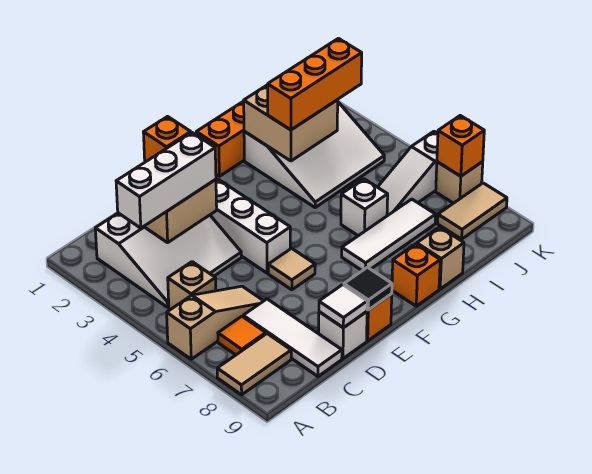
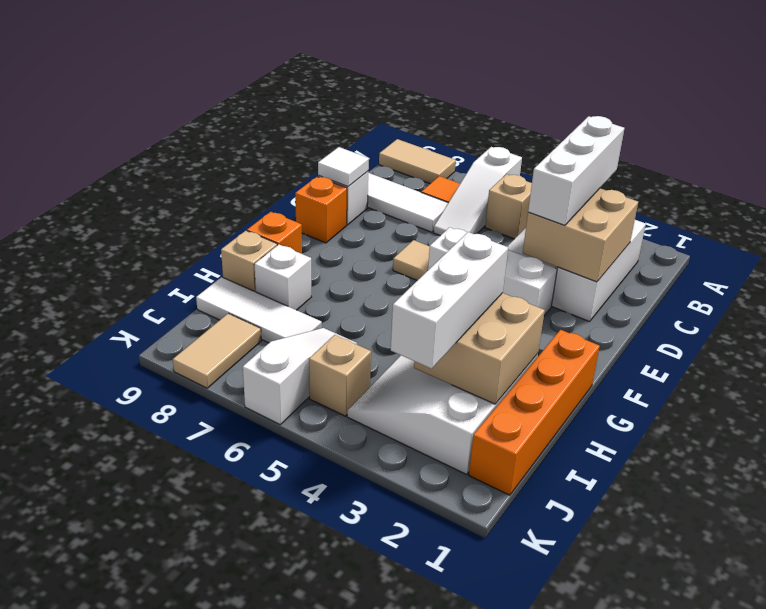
tan 1x3 slope [167,286,263,359] -> white 1x3 slope [434,147,522,236]
tan 1x2 tile [217,334,291,395] -> tan 1x2 tile turned to [379,139,456,184]
orange 1x1 brick [143,117,191,162] -> none
black 1x1 tile [344,267,392,310] -> none
white 1x3 tile [342,199,436,271] -> white 1x3 tile turned to [196,277,322,343]
orange 1x3 brick [268,38,362,130] -> white 1x3 brick [391,232,508,369]
white 1x1 brick [341,179,388,236] -> white 1x1 brick moved to [255,244,311,310]
tan 1x1 brick [436,162,483,203] -> tan 1x1 brick moved to [309,335,371,416]
orange 1x1 brick [437,116,484,176] -> none

